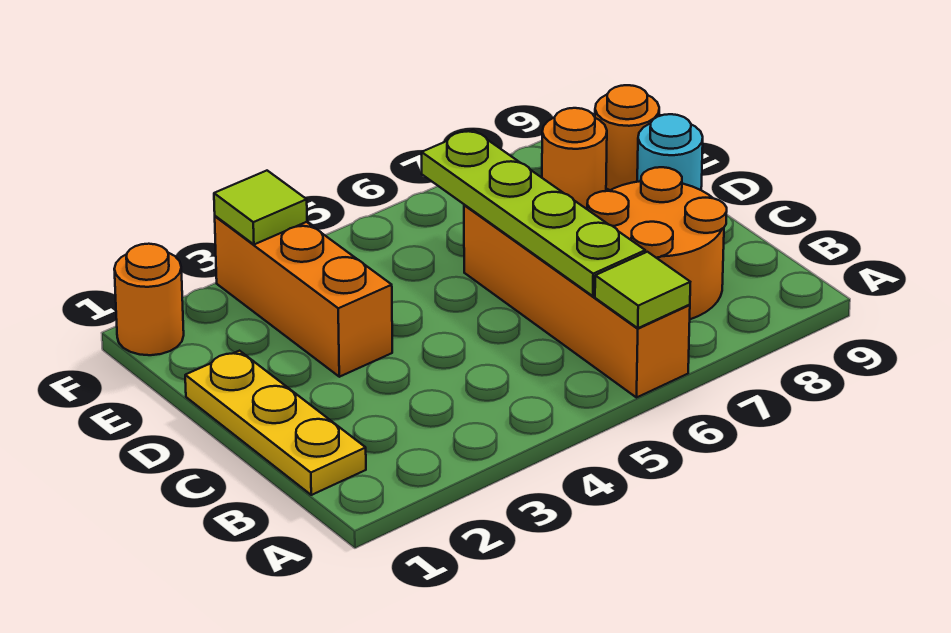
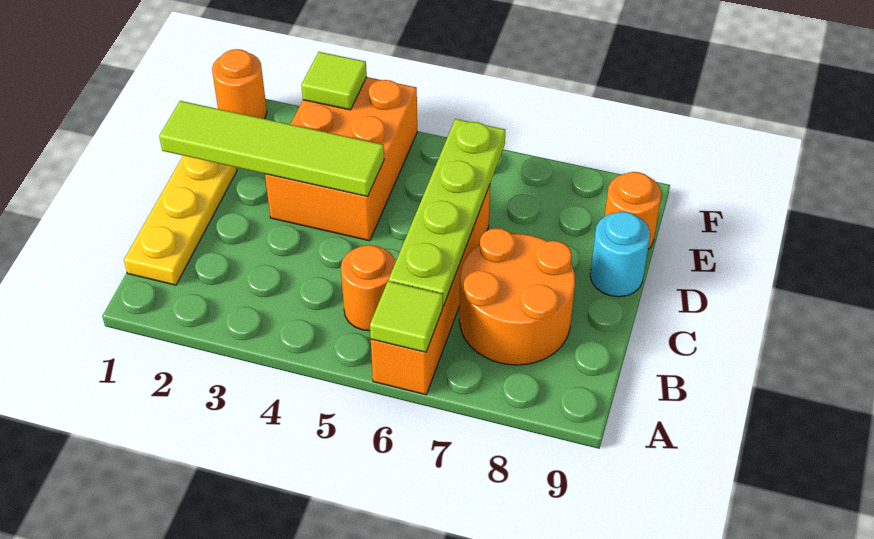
none -> lime 1x4 tile [159,101,384,196]
orange 1x3 brick [215,216,392,377] -> orange 2x3 brick [265,77,417,241]
orange 1x1 round brick [542,108,607,209] -> orange 1x1 round brick moved to [341,245,396,331]

